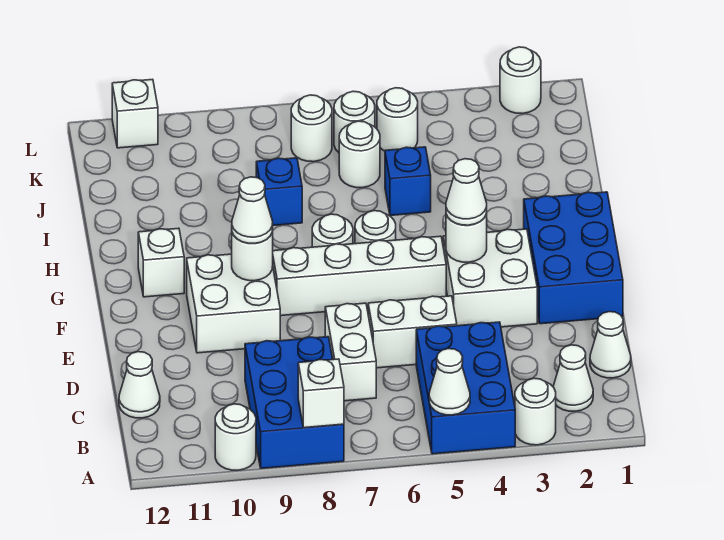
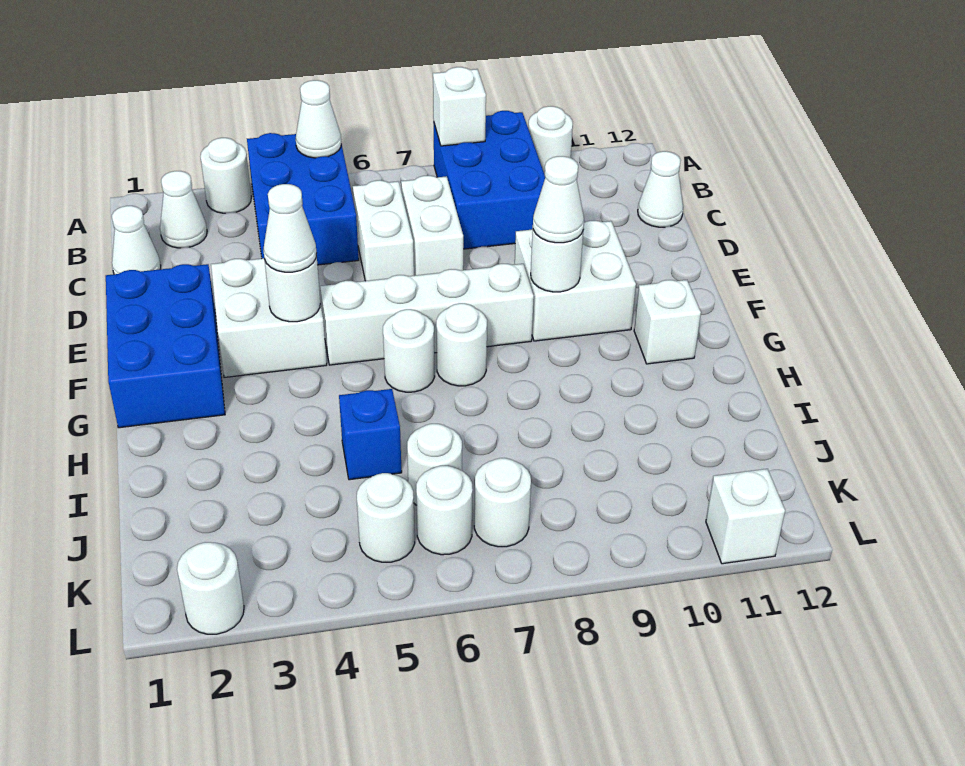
white 1x2 brick [368,296,457,368] -> white 1x2 brick turned to [353,180,414,281]
blue 1x1 brick [256,158,302,225] -> none

